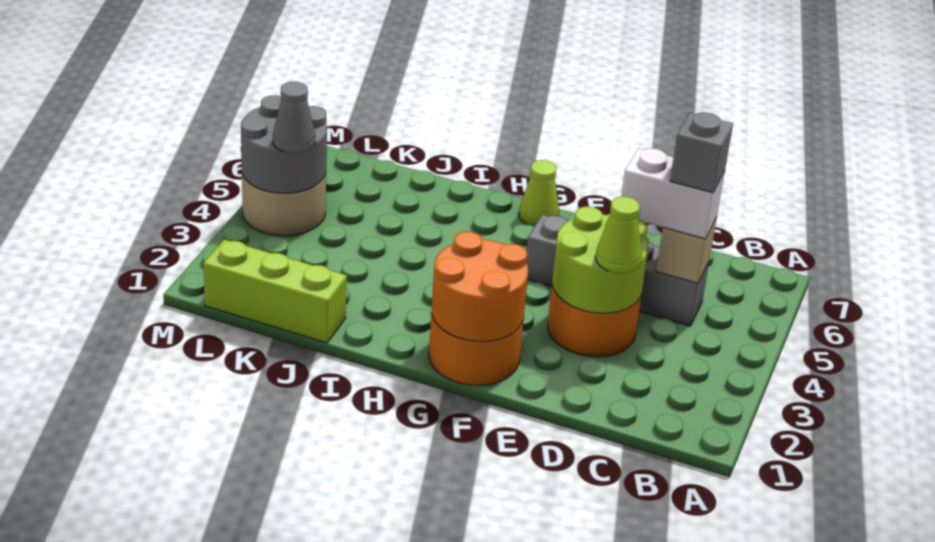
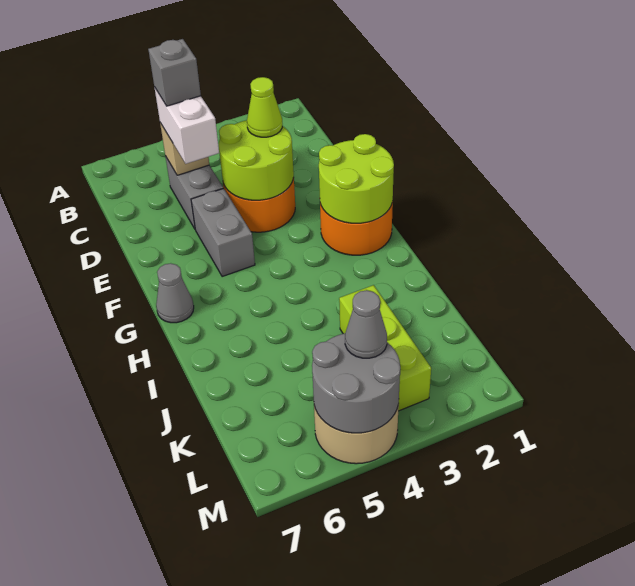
orange 2x2 round brick [432,231,528,342] -> lime 2x2 round brick [319,134,394,223]
lime 1x1 cone [519,160,559,226] -> grey 1x1 cone [156,263,194,323]
lime 1x3 brick [203,240,347,343] -> lime 1x3 brick moved to [339,285,431,411]

